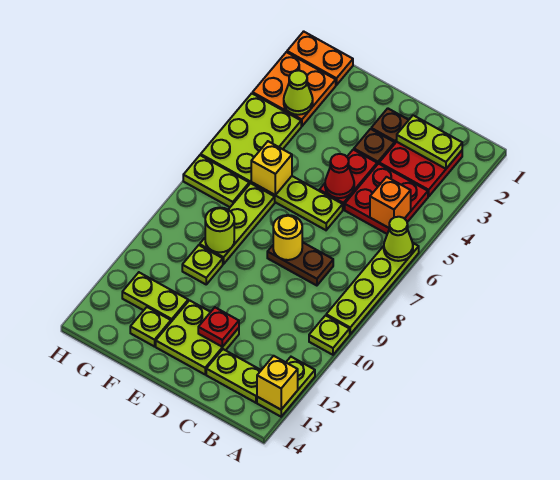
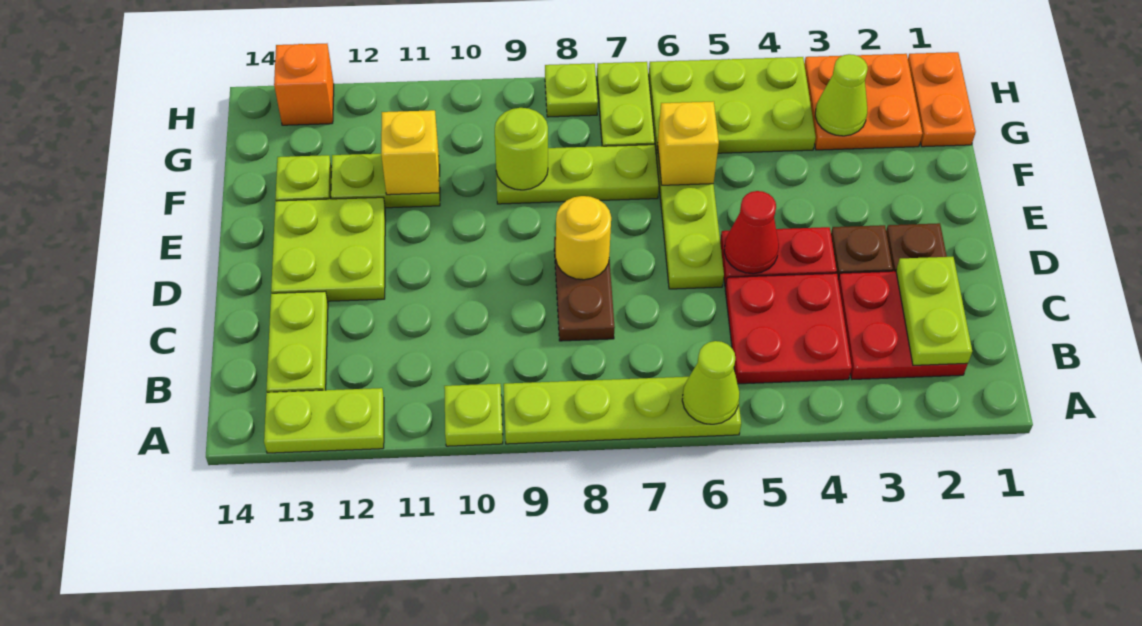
yellow 1x1 brick [257,356,298,410] -> yellow 1x1 brick moved to [381,110,439,195]
orange 1x1 brick [370,177,411,228] -> orange 1x1 brick moved to [274,44,334,125]
red 1x1 plate [198,307,239,347] -> none
lime 1x1 plate [182,245,223,284] -> lime 1x1 plate moved to [545,63,598,117]
lime 1x2 plate [122,272,188,322] -> lime 1x2 plate turned to [331,152,440,208]

